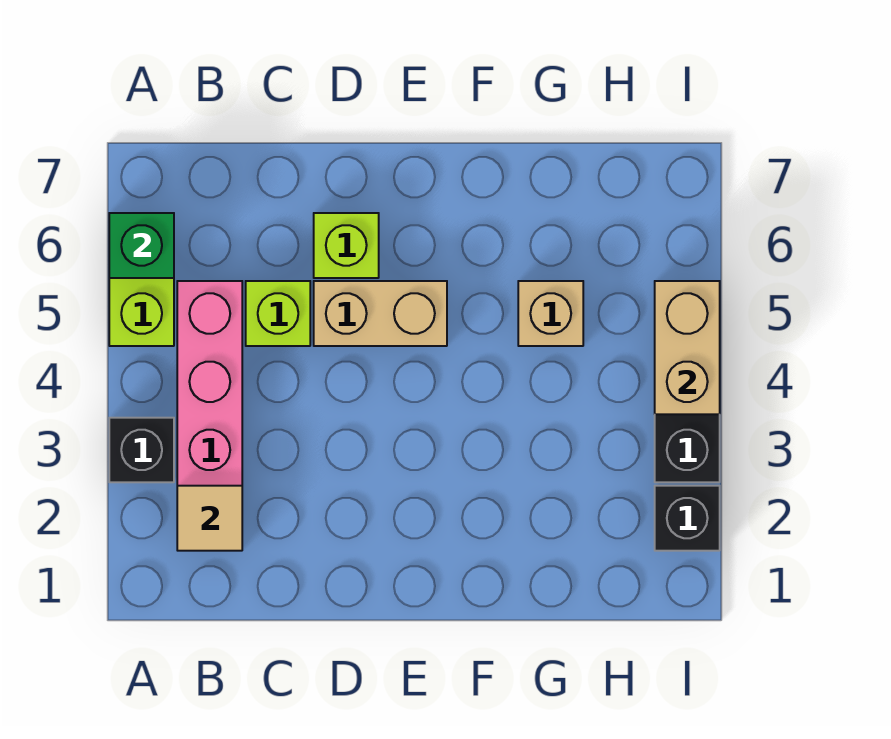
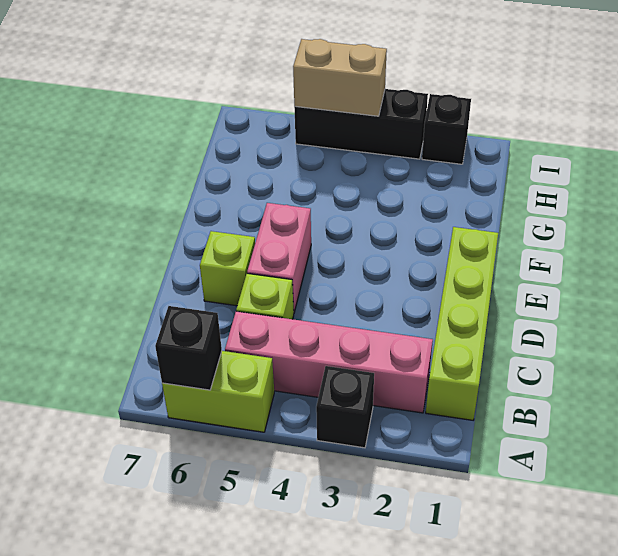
green 1x1 brick [109,213,174,278] -> black 1x1 brick [155,306,222,390]
none -> lime 1x4 brick [426,227,498,420]
tan 1x1 tile [177,486,242,551] -> none
tan 1x2 brick [314,281,447,346] -> pink 1x2 brick [247,203,311,312]
tan 1x1 brick [518,281,583,346] -> none

